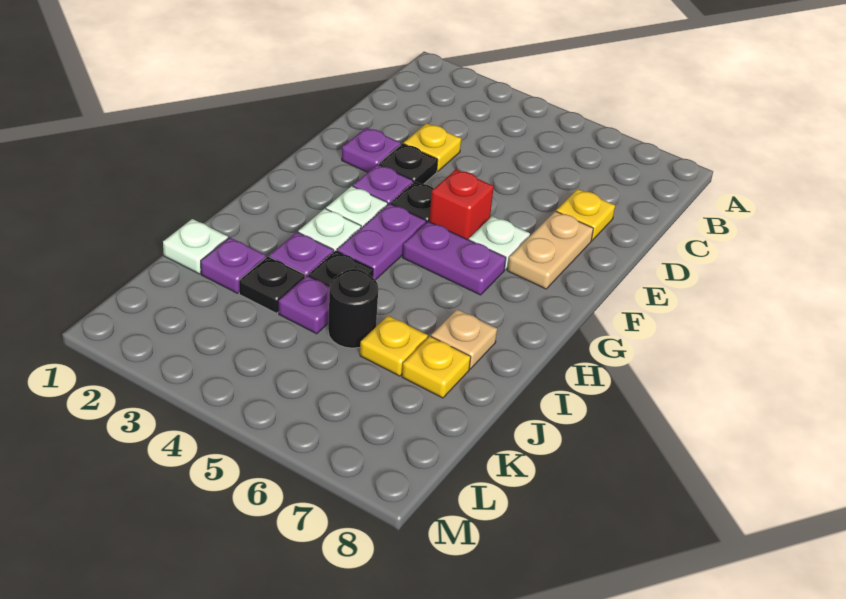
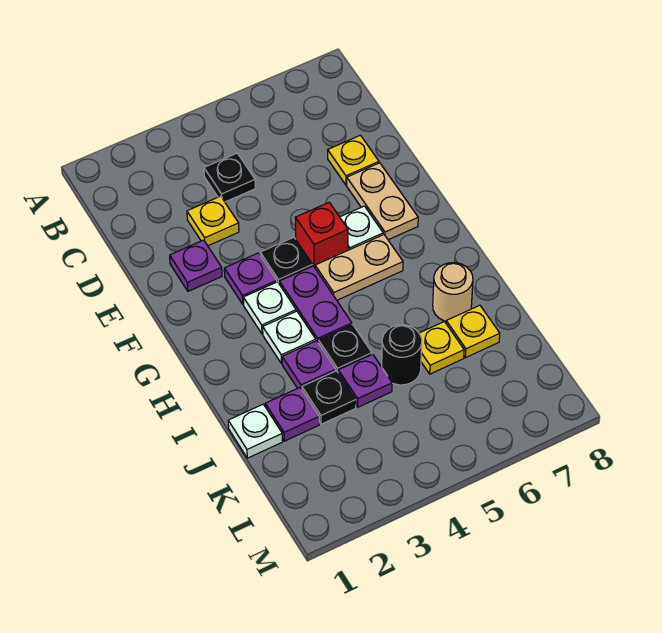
black 1x1 plate [379,144,438,184] -> black 1x1 plate moved to [204,153,255,202]
purple 1x2 plate [402,221,506,295] -> tan 1x2 plate [315,234,403,300]
tan 1x1 plate [431,309,497,369] -> tan 1x1 round brick [433,263,473,321]

